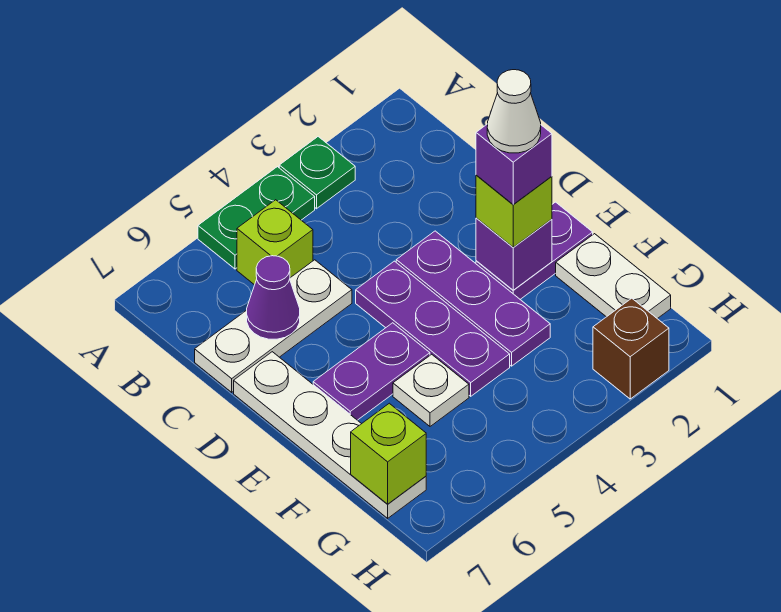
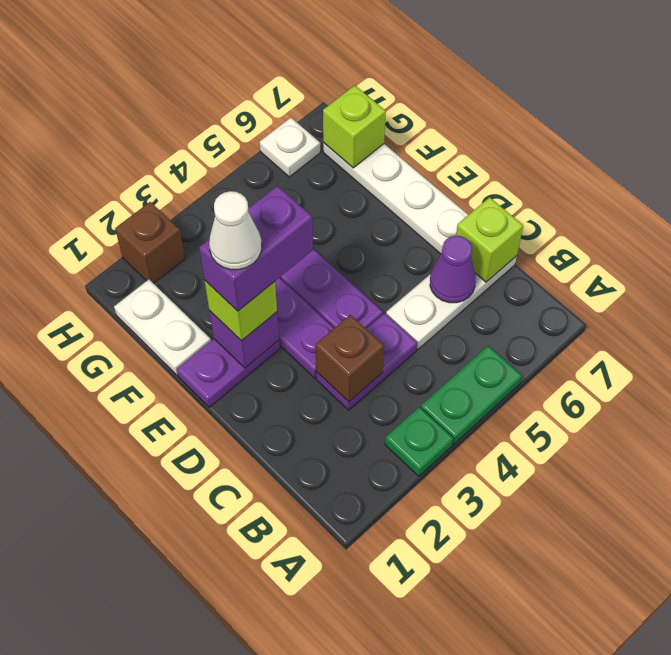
lime 1x1 brick [237,200,313,285] -> lime 1x1 brick moved to [456,197,523,282]
none -> brown 1x1 brick [315,315,384,402]
purple 1x1 brick [476,124,552,205] -> purple 1x2 brick [199,186,313,311]
purple 1x2 plate [313,323,430,420] -> purple 1x2 plate moved to [316,313,417,410]
white 1x1 plate [393,354,469,426] -> white 1x1 plate moved to [260,118,320,177]

